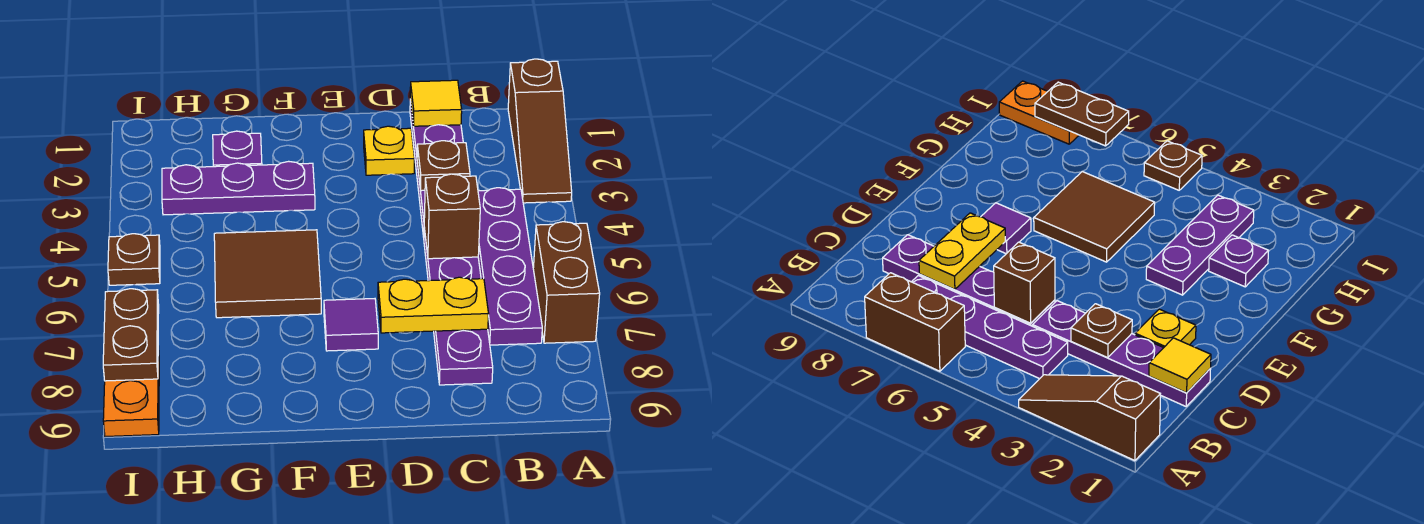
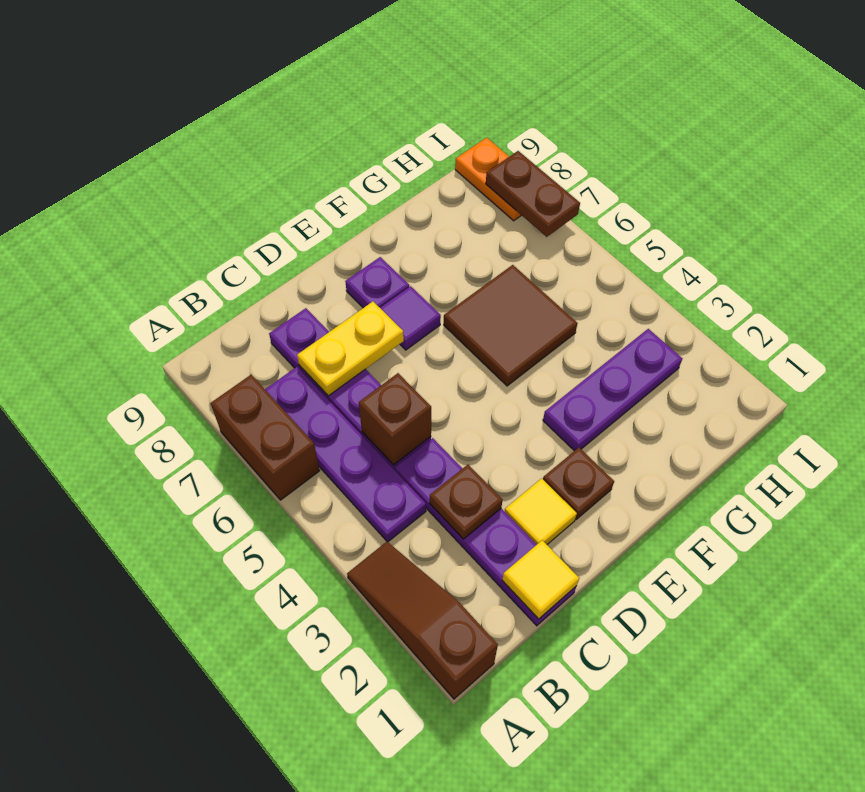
yellow 1x1 plate [364,126,414,175] -> yellow 1x1 tile [504,478,577,544]
purple 1x1 plate [213,131,262,167] -> purple 1x1 plate moved to [345,257,409,308]
brown 1x1 plate [108,234,160,285] -> brown 1x1 plate moved to [543,448,614,519]

